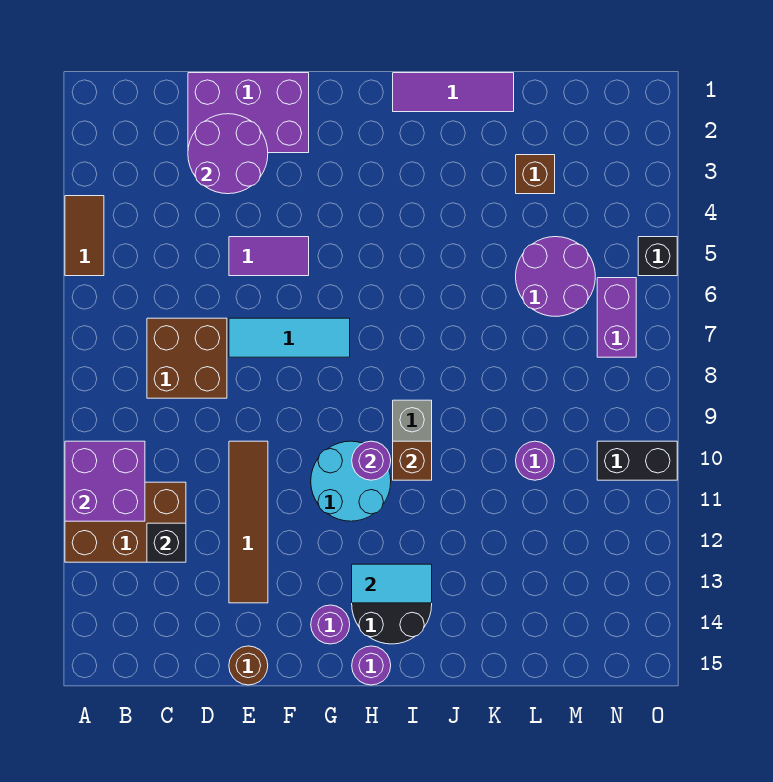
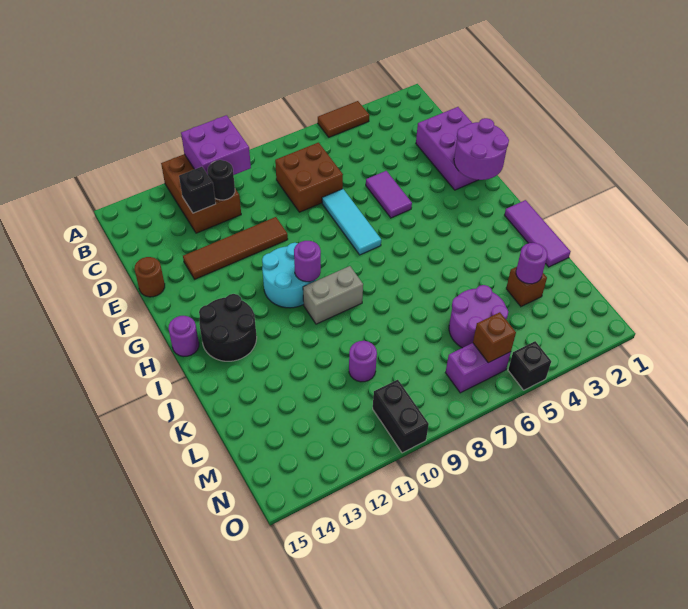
none -> black 1x1 round brick [208,160,235,200]
purple 2x2 round brick [188,114,268,194] -> purple 2x2 round brick moved to [454,118,509,180]
purple 1x1 round brick [311,605,350,644] -> purple 1x1 round brick moved to [516,243,548,284]
cyan 1x2 tile [352,564,432,603] -> none
brown 1x1 brick [393,441,432,480] -> brown 1x1 brick moved to [473,312,516,363]

